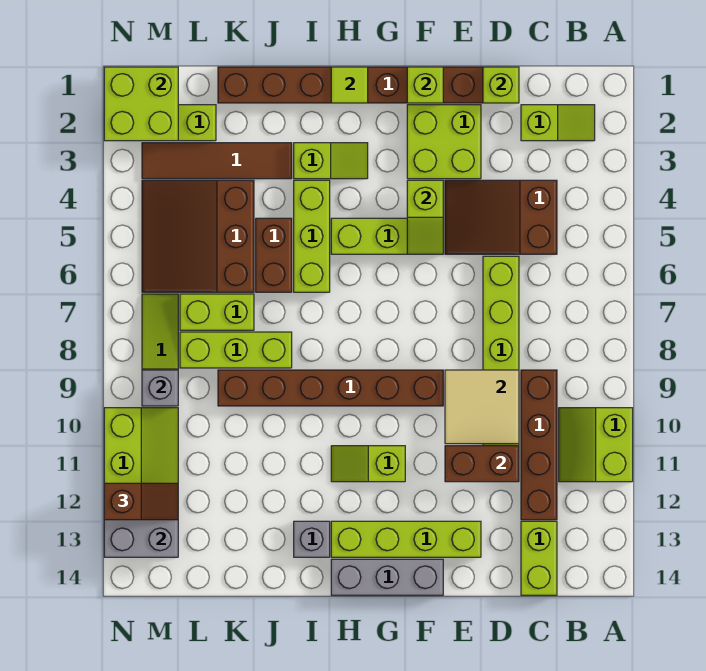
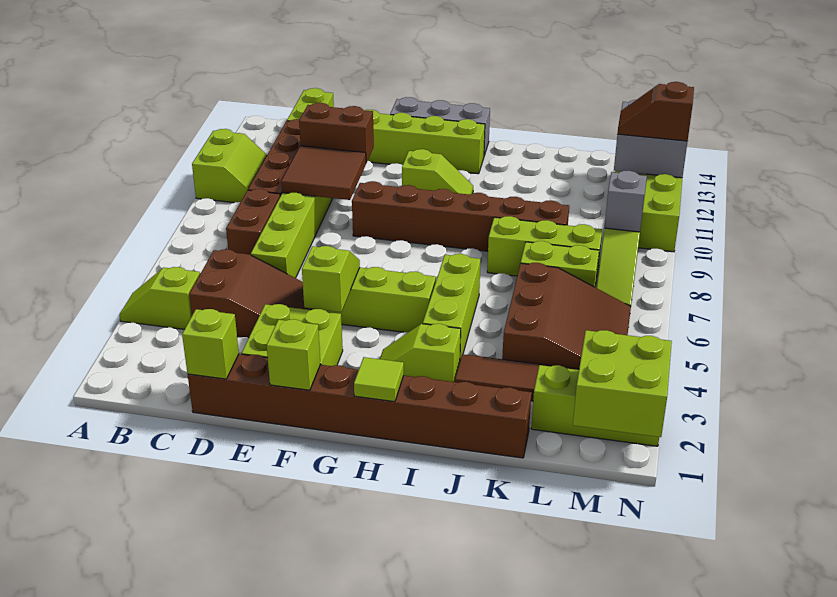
lime 1x2 slope [521,105,595,141] -> lime 1x2 slope moved to [119,267,200,329]
tan 2x2 tile [445,370,519,444] -> brown 2x2 tile [281,146,366,200]
grey 1x1 brick [294,521,330,557] -> none
brown 1x2 brick [256,218,292,292] -> brown 1x2 brick moved to [226,189,280,255]

